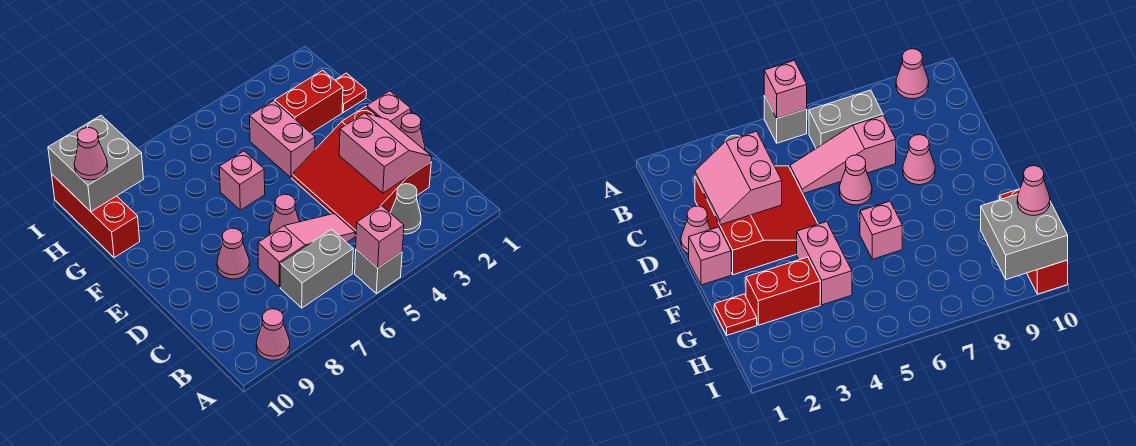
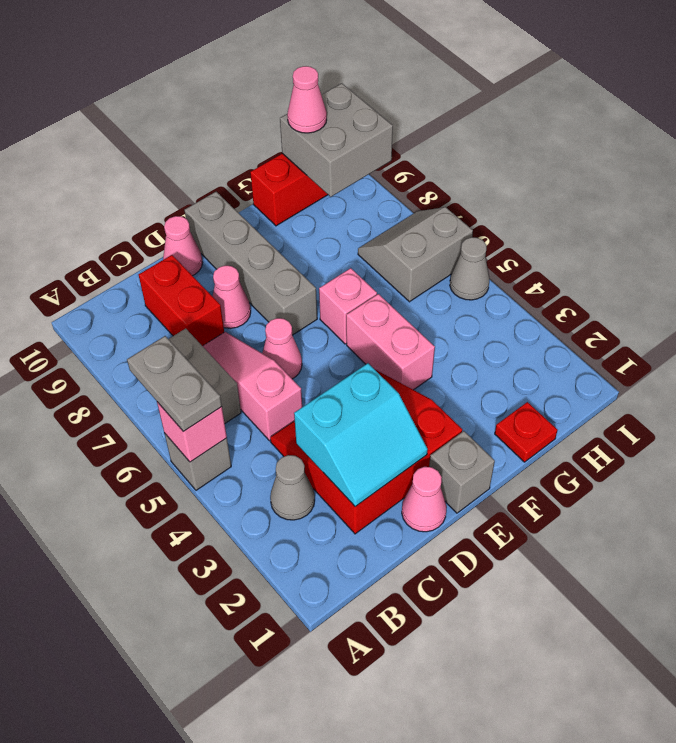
none -> grey 1x2 plate [127,336,222,432]
pink 1x1 cone [256,309,290,360] -> pink 1x1 cone moved to [163,216,203,276]
pink 2x2 slope [339,113,432,193] -> cyan 2x2 slope [294,363,428,507]
pink 1x3 slope [258,214,355,287] -> pink 1x3 slope turned to [203,332,302,441]
pink 1x1 brick [367,91,411,129] -> grey 1x1 brick [429,431,495,513]
none -> grey 1x4 brick [184,192,317,335]
pink 1x2 brick [250,101,315,178] -> pink 1x2 brick turned to [346,294,435,390]
red 1x2 brick [275,70,343,133] -> red 1x2 brick moved to [139,255,224,346]
none -> grey 2x2 slope [358,207,473,302]
none -> grey 1x1 cone [450,237,489,300]

